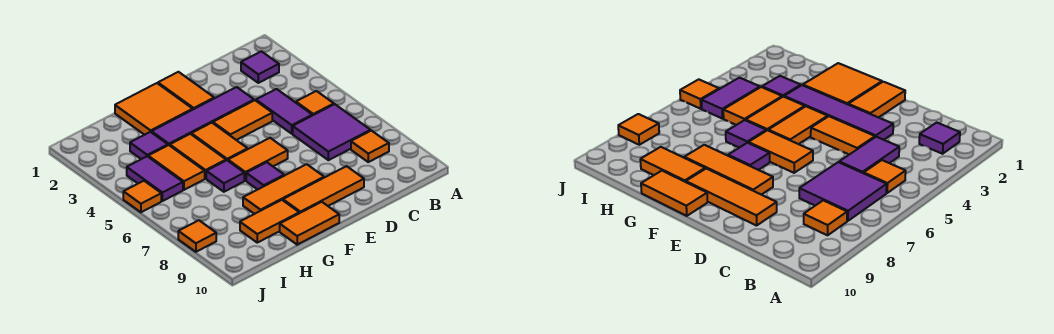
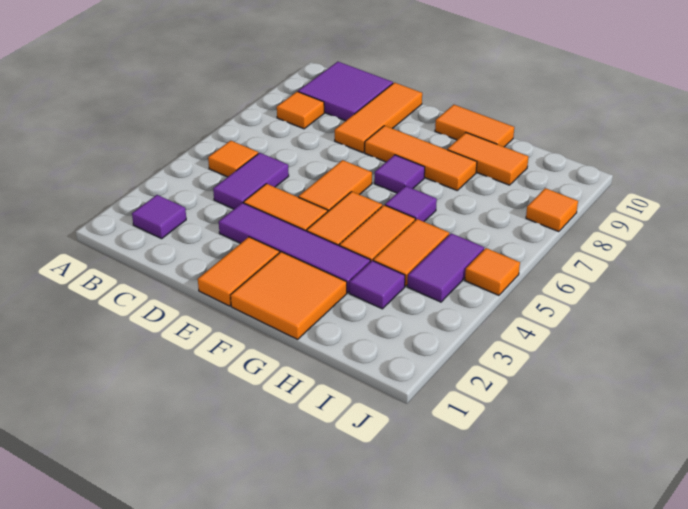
purple 2x2 tile [293,104,371,160] -> purple 2x2 tile moved to [298,62,393,121]
orange 1x3 tile [283,166,364,213] -> orange 1x3 tile turned to [335,83,422,152]
orange 1x2 tile [228,138,288,181] -> orange 1x2 tile turned to [298,160,372,211]

